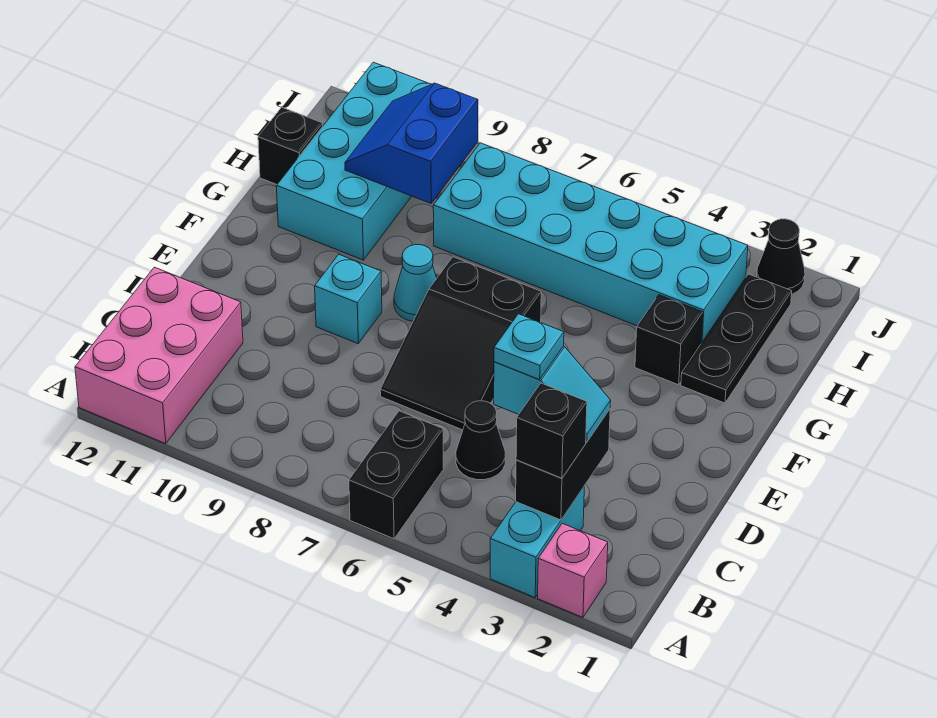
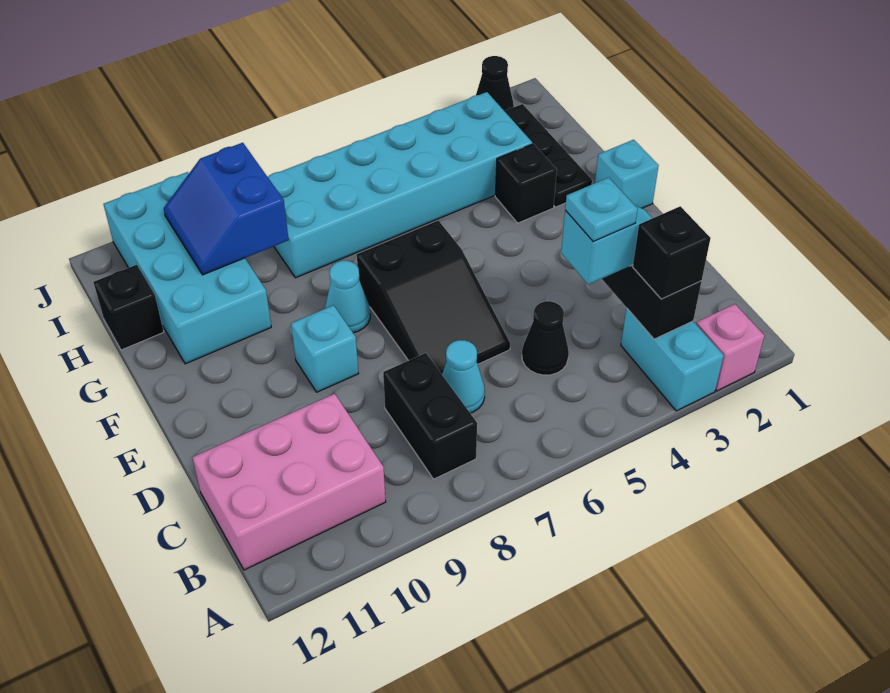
black 1x2 brick [349,411,444,539] -> black 1x2 brick moved to [383,353,477,479]
pink 2x3 brick [75,267,243,444] -> pink 2x3 brick turned to [192,394,386,570]
none -> cyan 1x1 cone [442,340,485,413]
none -> cyan 1x1 brick [595,140,659,208]

